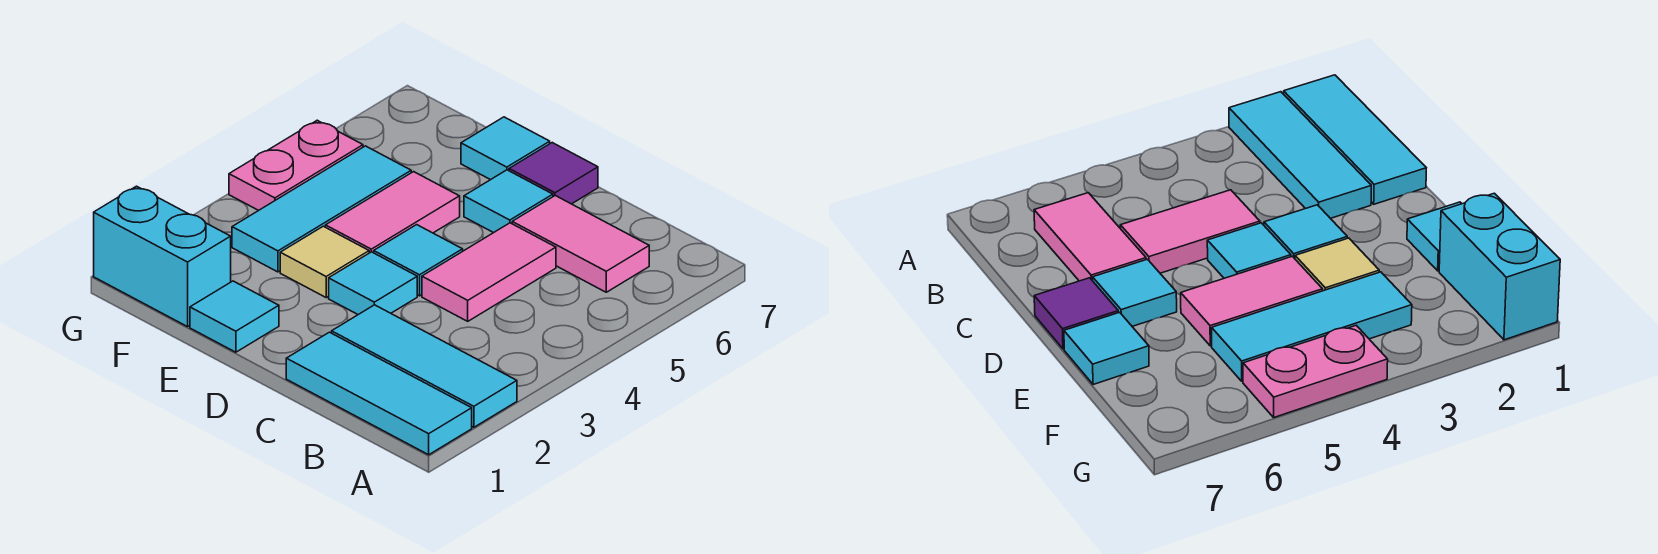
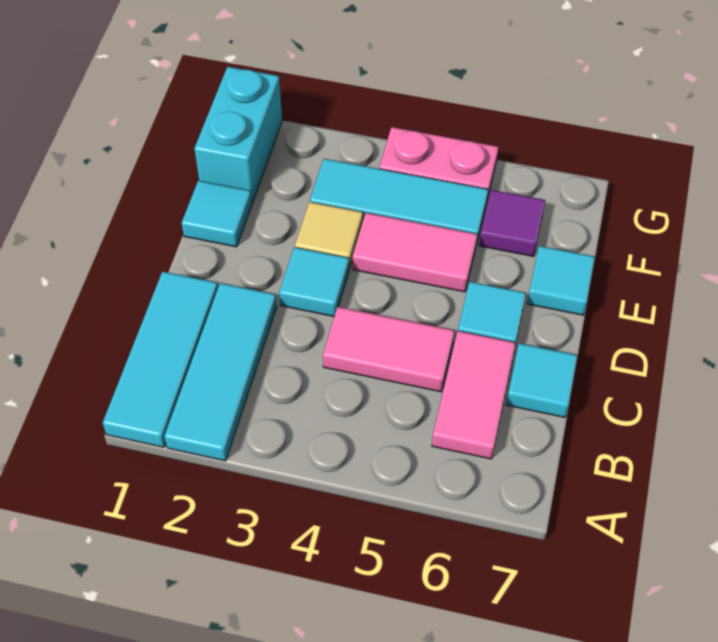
cyan 1x1 tile [374,225,463,296] -> cyan 1x1 tile moved to [506,343,577,417]
purple 1x1 tile [509,143,598,204] -> purple 1x1 tile moved to [479,190,545,256]

